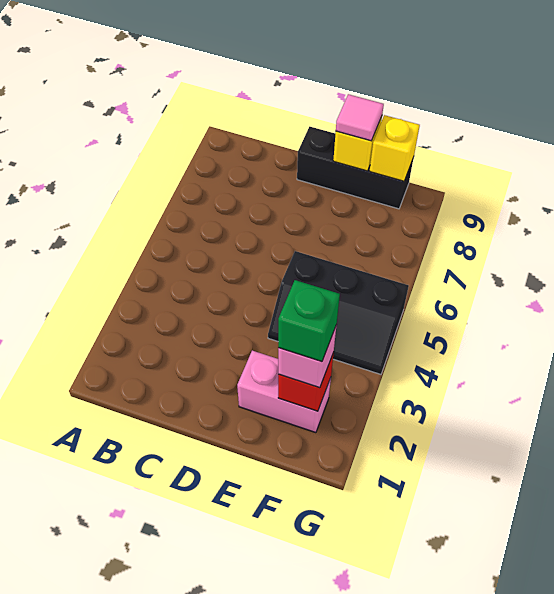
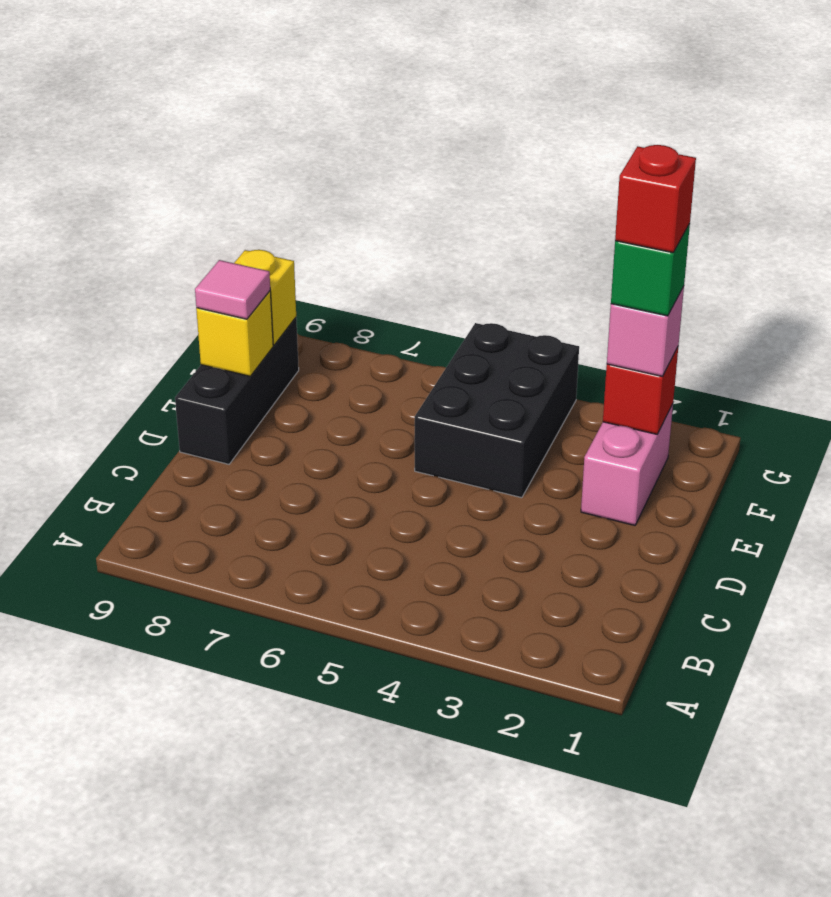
black 2x3 slope [268,251,409,374] -> black 2x3 brick [415,323,579,498]
none -> red 1x1 brick [615,145,696,253]

